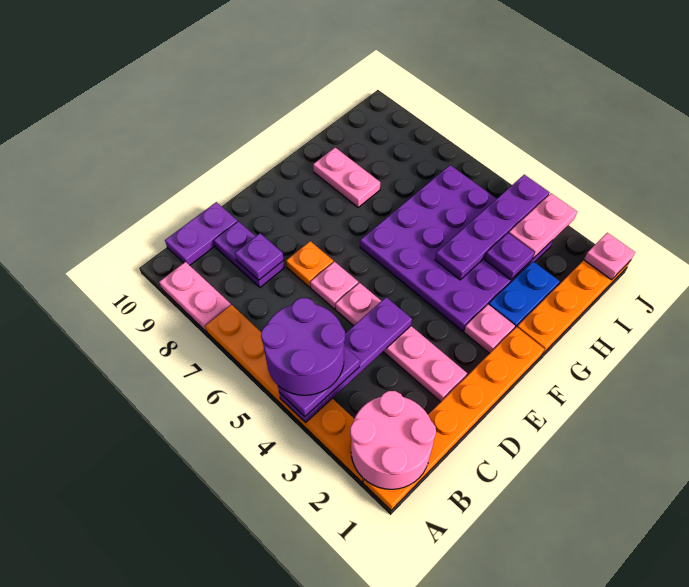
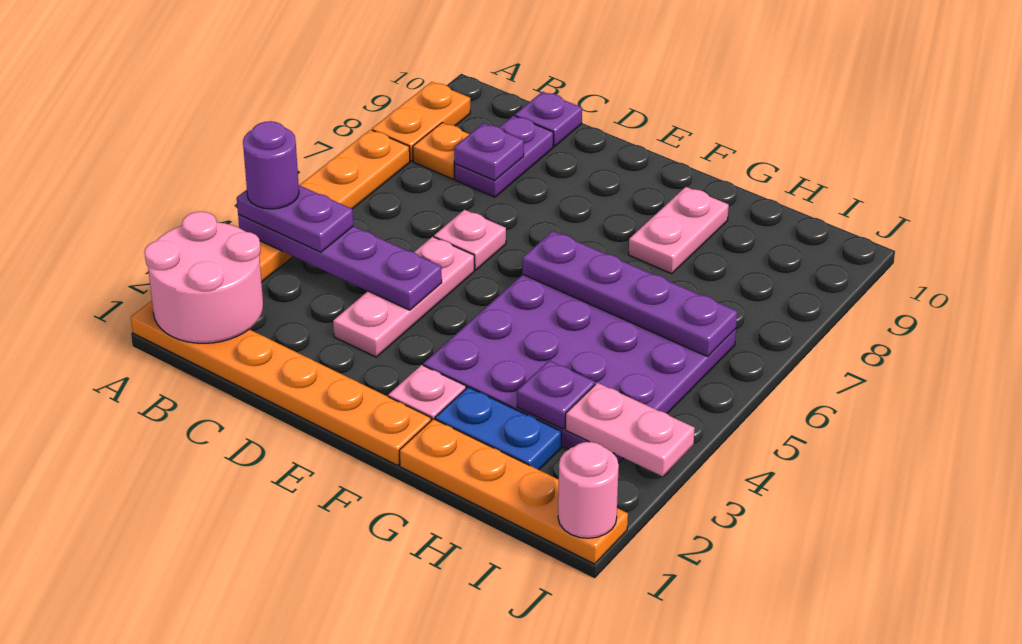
purple 2x2 round brick [261,298,345,395] -> purple 1x1 round brick [243,121,299,209]
pink 1x2 plate [159,262,231,331] -> orange 1x2 plate [372,82,470,161]
purple 1x2 plate [165,202,238,265] -> purple 1x1 plate [515,92,582,147]
pink 1x4 plate [335,283,467,402] -> pink 1x3 plate [333,237,474,357]
orange 1x1 plate [286,241,333,287] -> orange 1x1 plate moved to [413,123,470,179]
purple 1x4 plate [435,175,550,280] -> purple 1x4 plate moved to [522,231,737,357]
pink 1x1 plate [584,233,635,280] -> pink 1x1 round brick [558,442,619,538]

